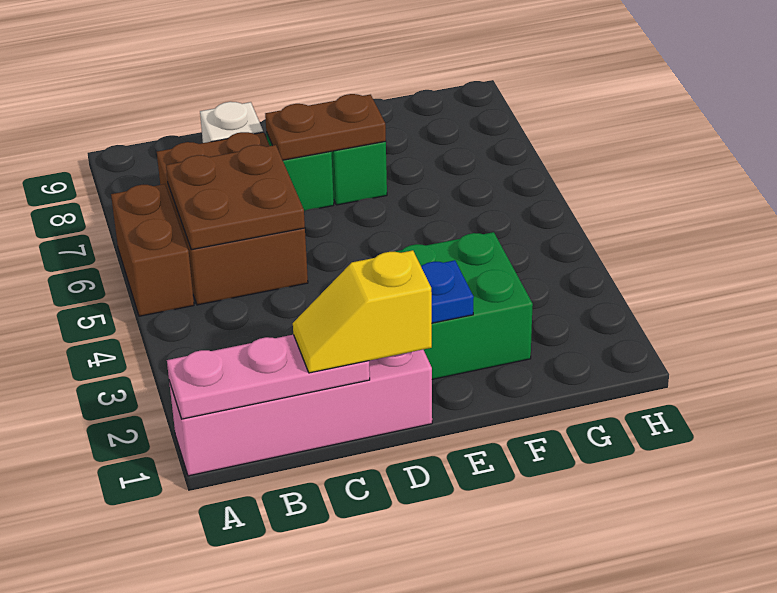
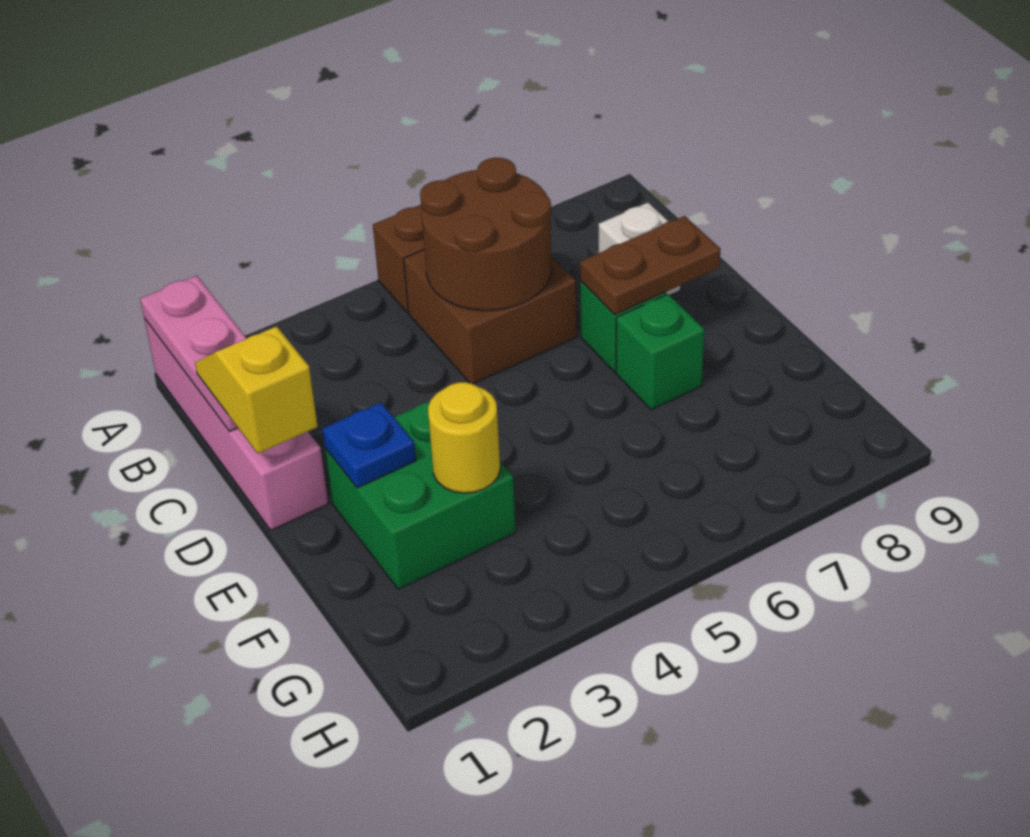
brown 2x3 brick [157,132,308,305] -> brown 2x2 brick [404,250,577,384]
brown 2x2 plate [166,145,305,250] -> brown 2x2 round brick [420,158,552,311]
brown 1x2 plate [265,94,386,160] -> brown 1x2 plate turned to [580,216,720,315]
none -> yellow 1x1 round brick [428,382,500,493]

